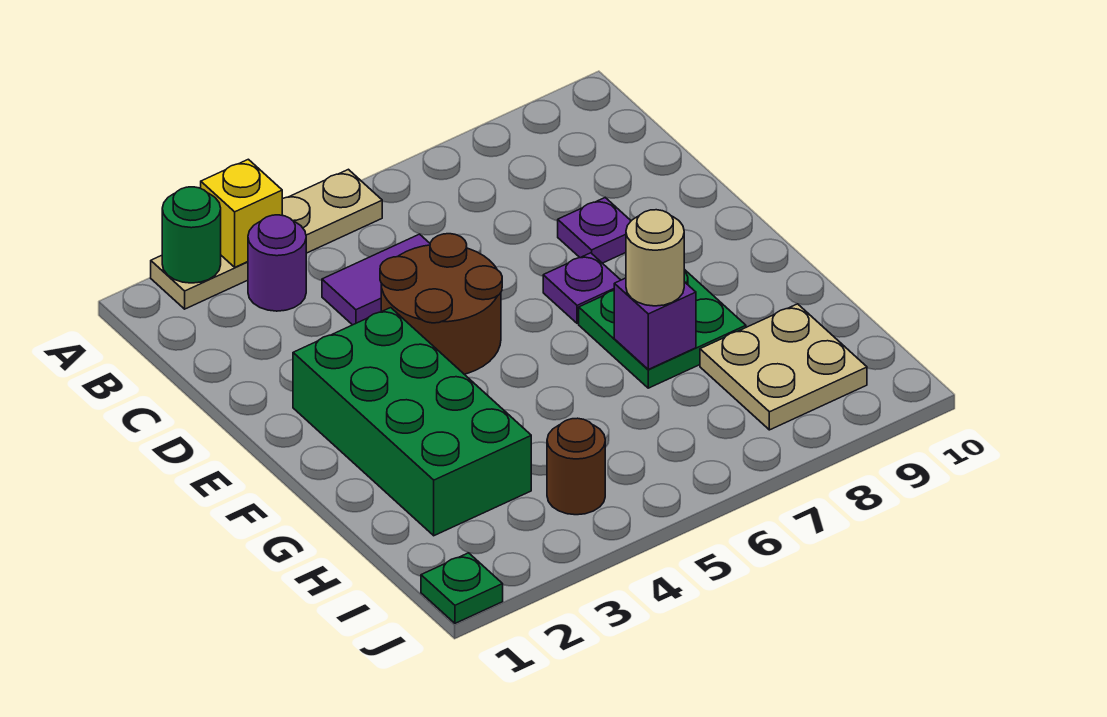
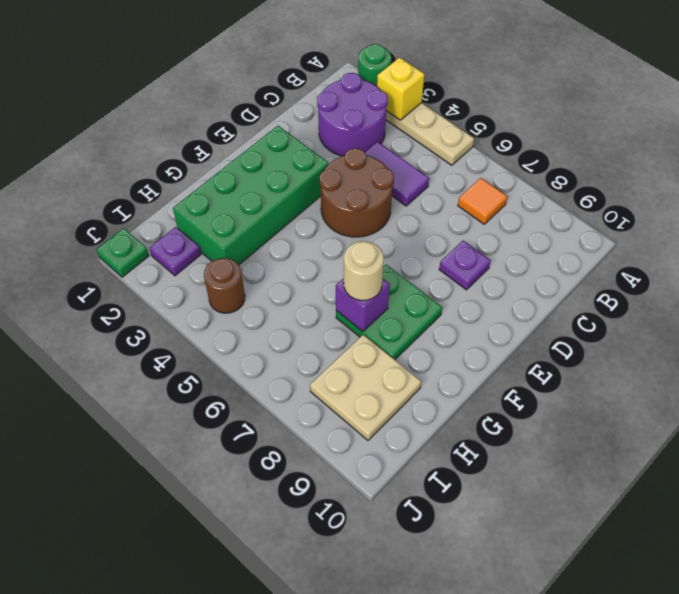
purple 1x1 round brick [248,215,306,311] -> purple 2x2 round brick [317,73,388,156]
none -> orange 1x1 tile [458,178,507,224]
purple 1x1 plate [543,253,620,323] -> purple 1x1 plate moved to [149,227,201,276]

